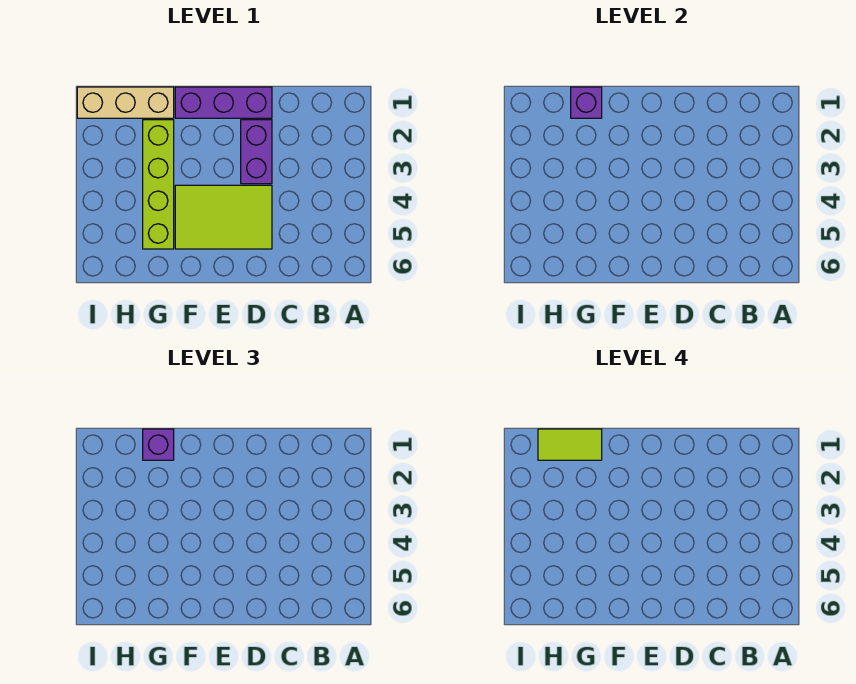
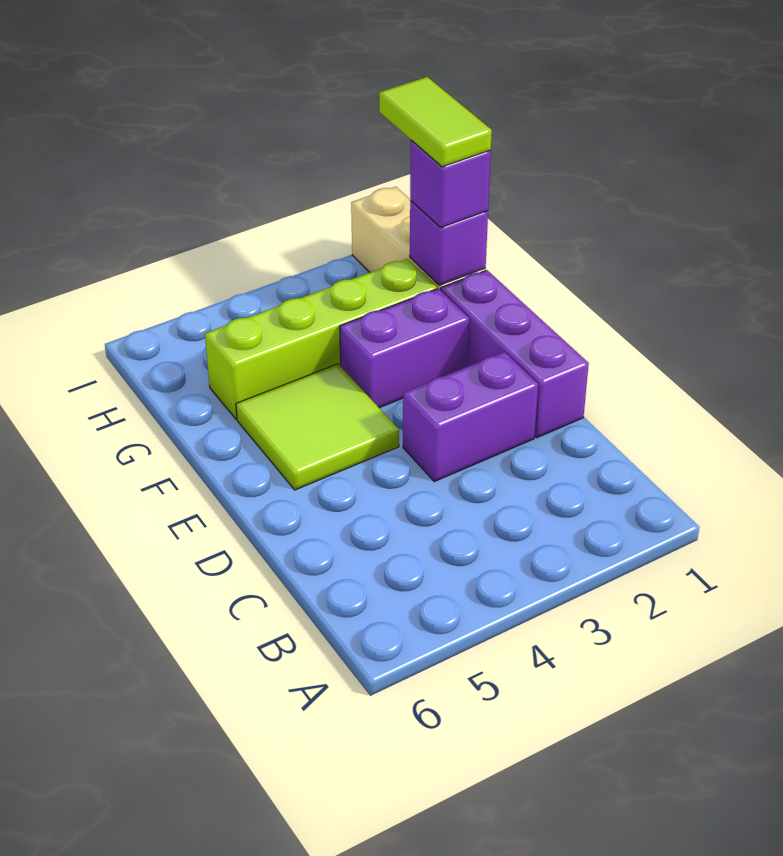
lime 2x3 tile [175,185,272,249] -> lime 2x2 tile [236,364,399,490]
none -> purple 1x2 brick [340,289,469,408]

